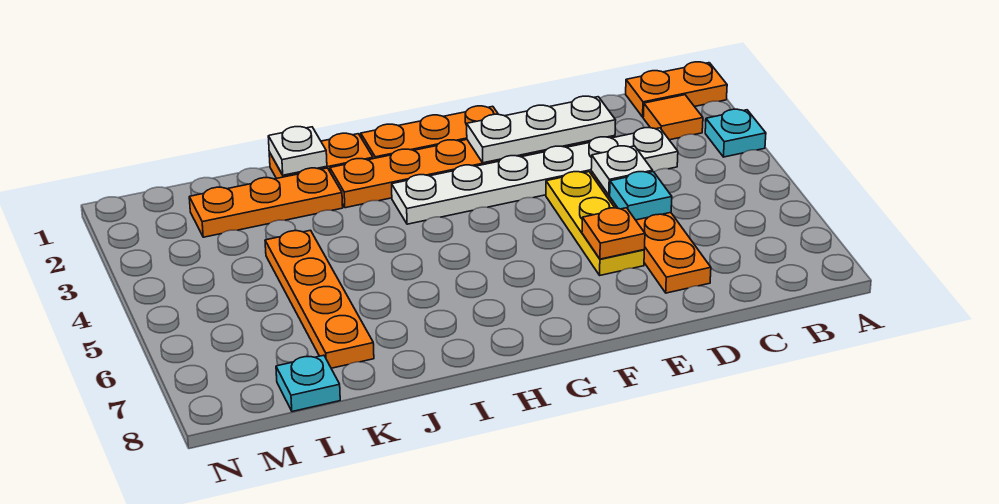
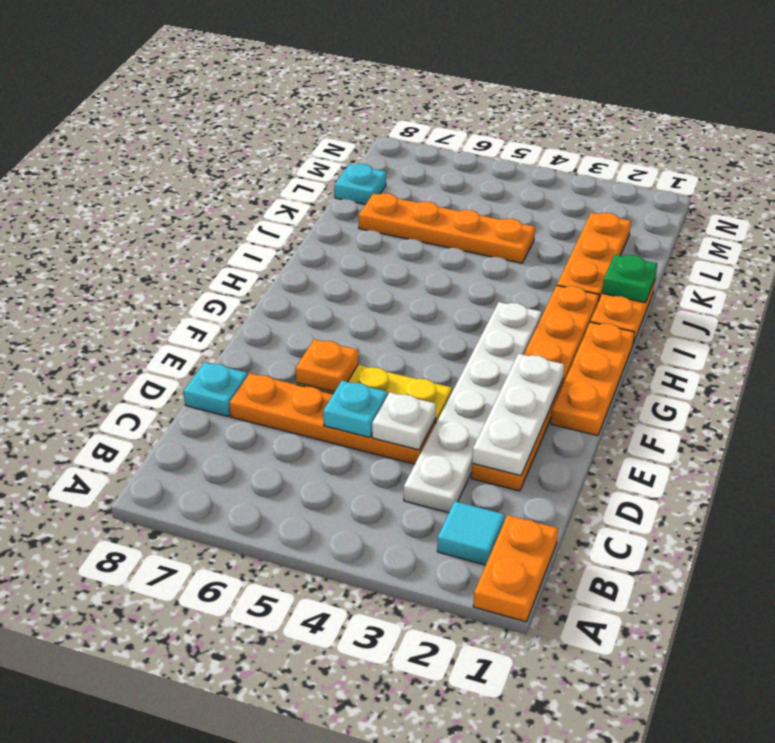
cyan 1x1 plate [705,109,766,157] -> cyan 1x1 plate moved to [184,362,248,416]
orange 1x1 tile [643,95,703,140] -> cyan 1x1 tile [437,501,505,565]
white 1x1 plate [268,127,327,175] -> green 1x1 plate [602,255,657,303]

